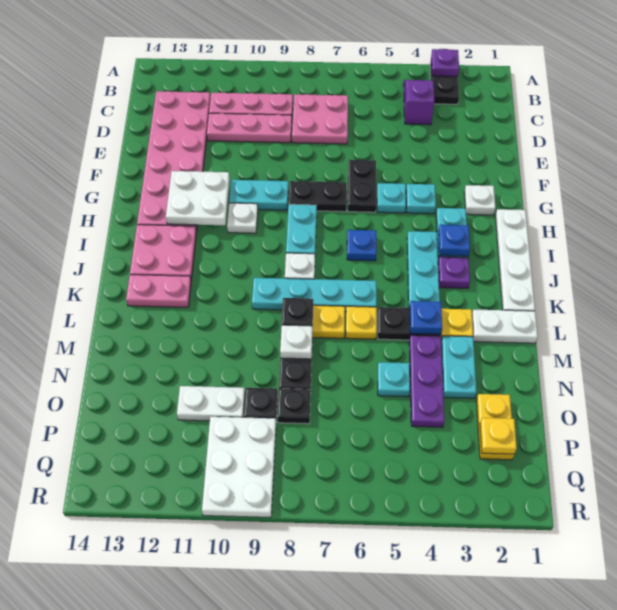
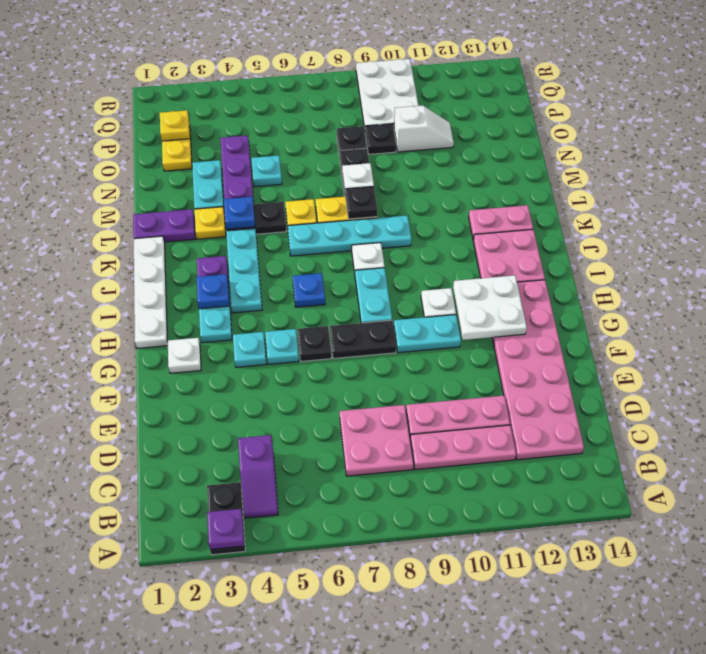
black 1x2 plate [348,160,376,212] -> black 1x1 plate [298,326,331,361]
white 1x2 plate [472,309,538,343] -> purple 1x2 plate [133,209,195,242]
white 1x2 plate [177,386,245,421] -> white 1x2 slope [394,106,454,152]

